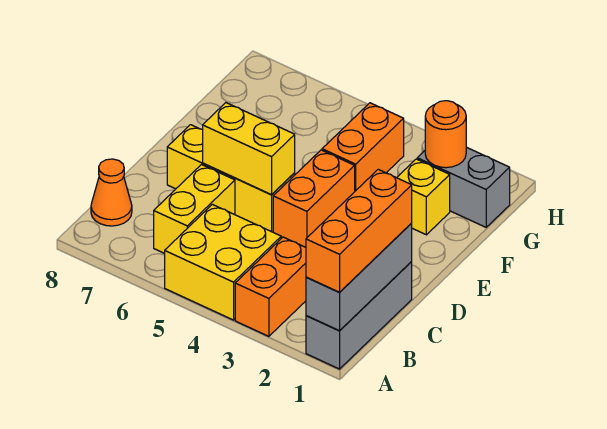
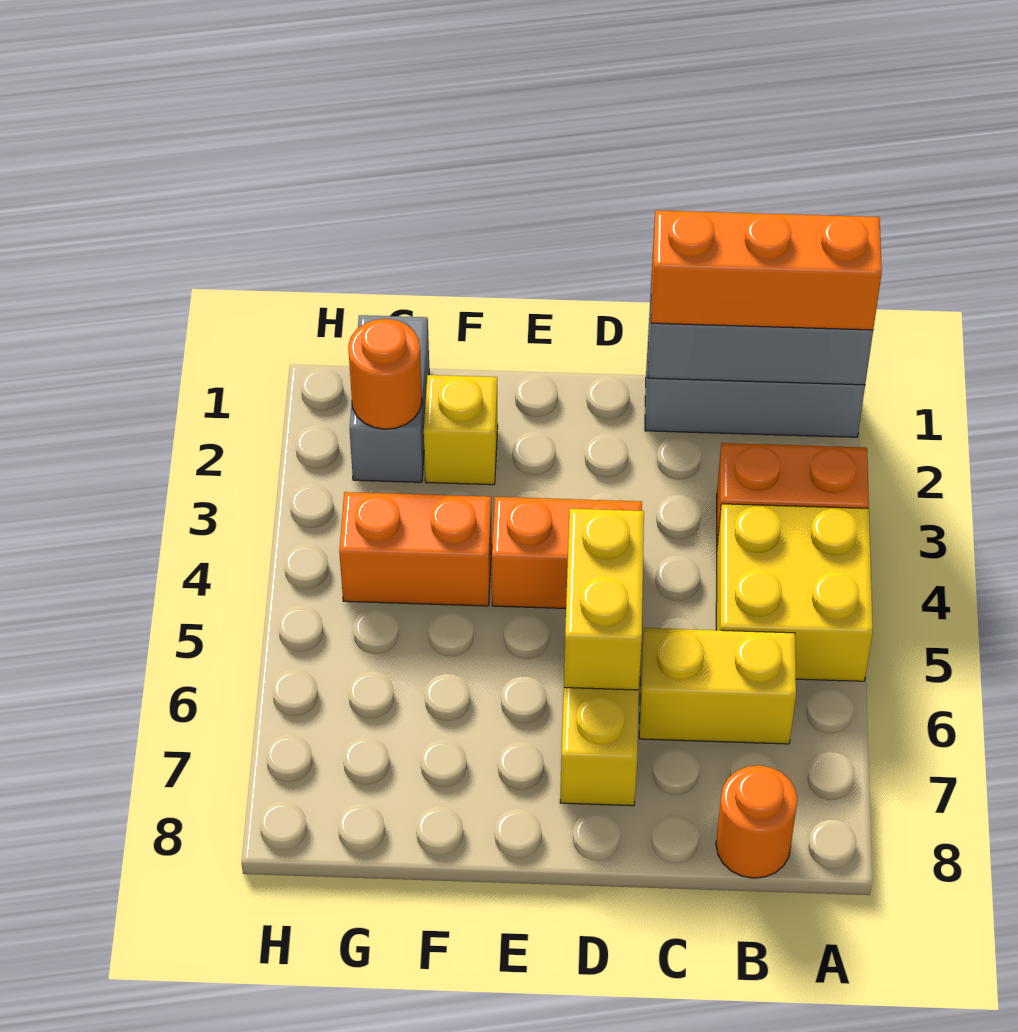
orange 1x1 cone [91,159,132,226] -> orange 1x1 round brick [716,765,797,878]

